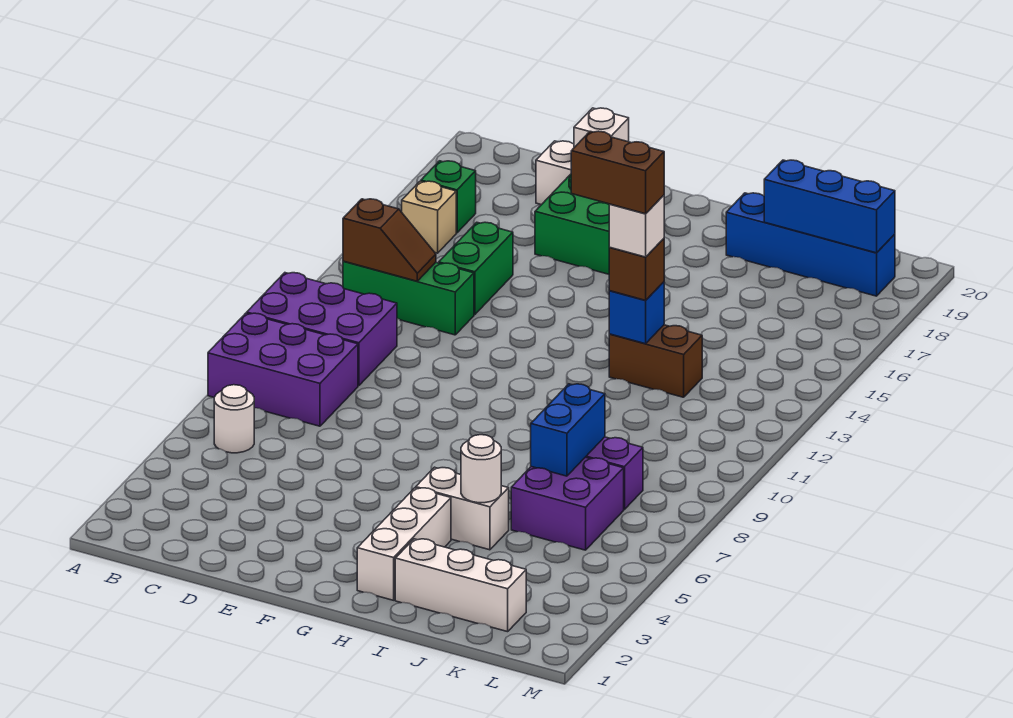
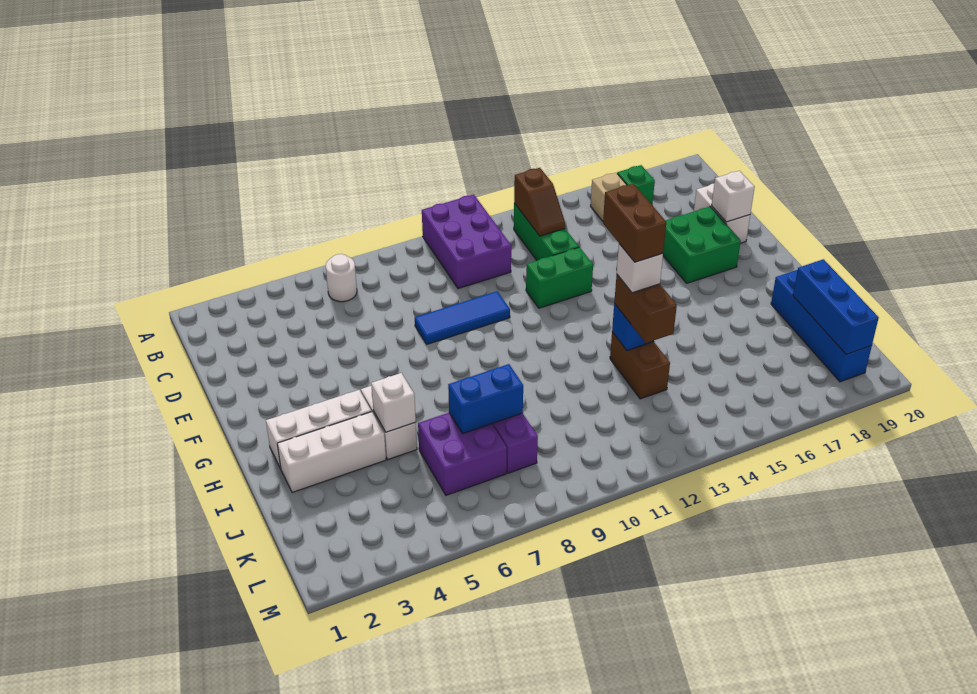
purple 2x3 brick [208,313,358,426] -> none
green 1x2 brick [439,222,513,315] -> green 1x2 brick moved to [526,247,593,308]
none -> blue 1x3 tile [415,291,510,344]
white 1x3 brick [395,539,526,632] -> white 1x3 brick turned to [277,412,386,493]
white 1x1 round brick [461,435,501,503] -> white 1x1 brick [371,373,416,432]
brown 1x1 brick [609,239,664,300] -> brown 1x2 brick [614,275,677,343]

